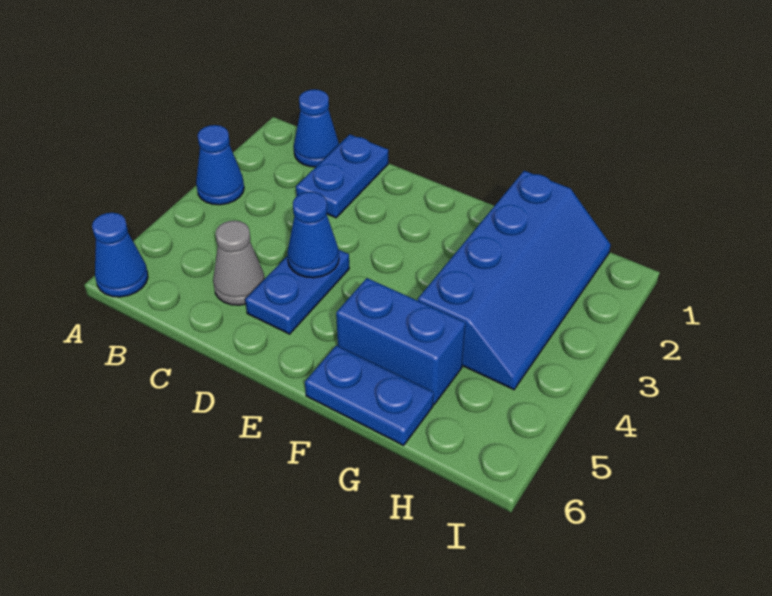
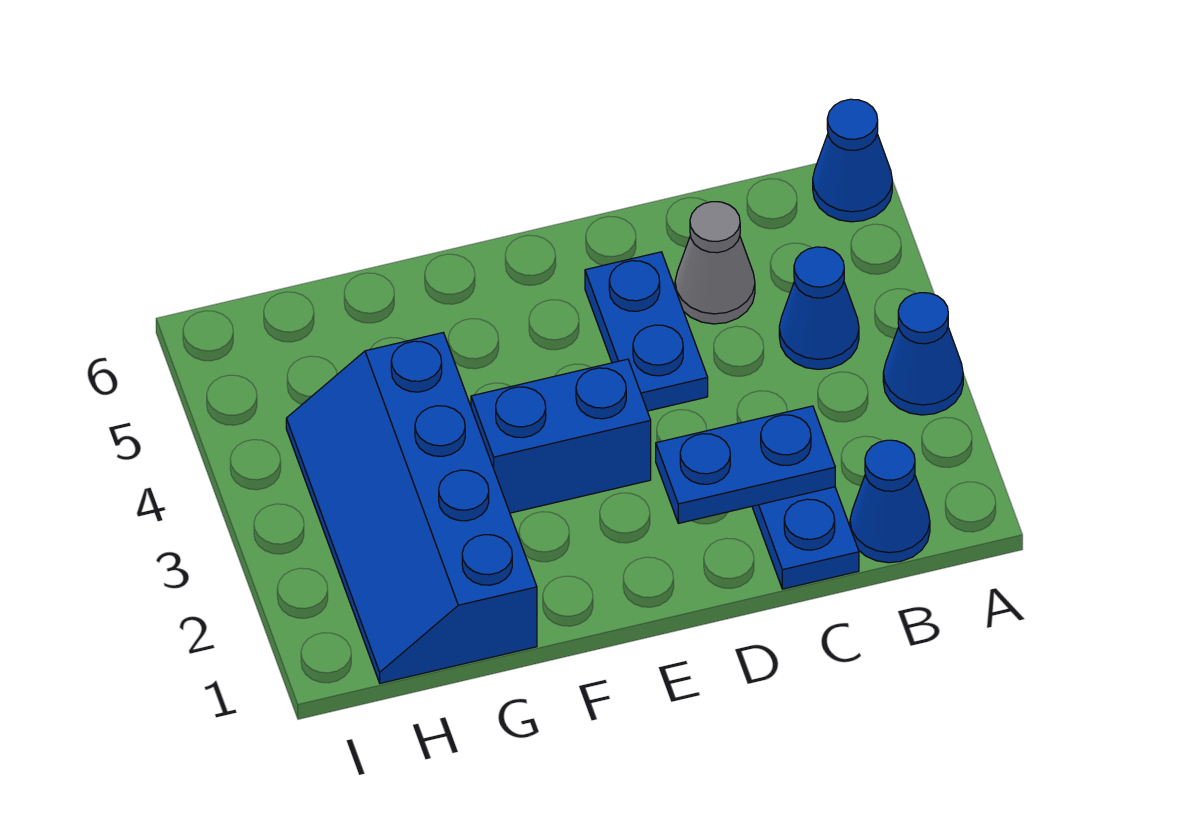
blue 1x1 cone [287,192,339,278] -> blue 1x1 cone moved to [779,247,859,369]
blue 1x2 brick [336,278,465,404] -> blue 1x2 brick moved to [471,359,651,513]
blue 1x2 plate [305,345,434,445] -> blue 1x2 plate moved to [656,406,835,523]

